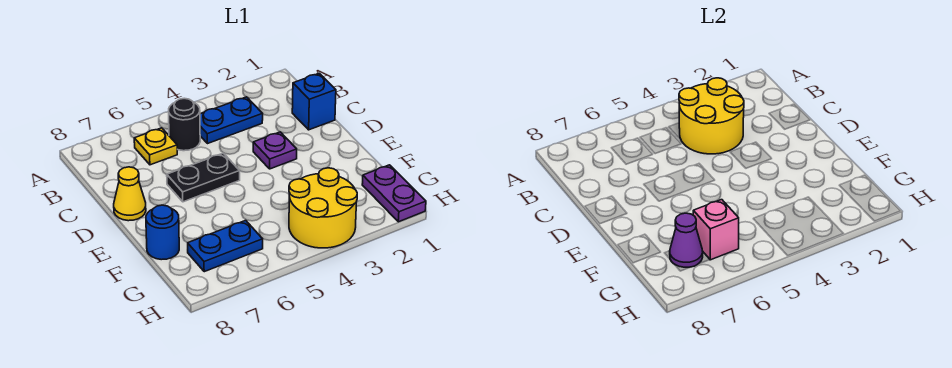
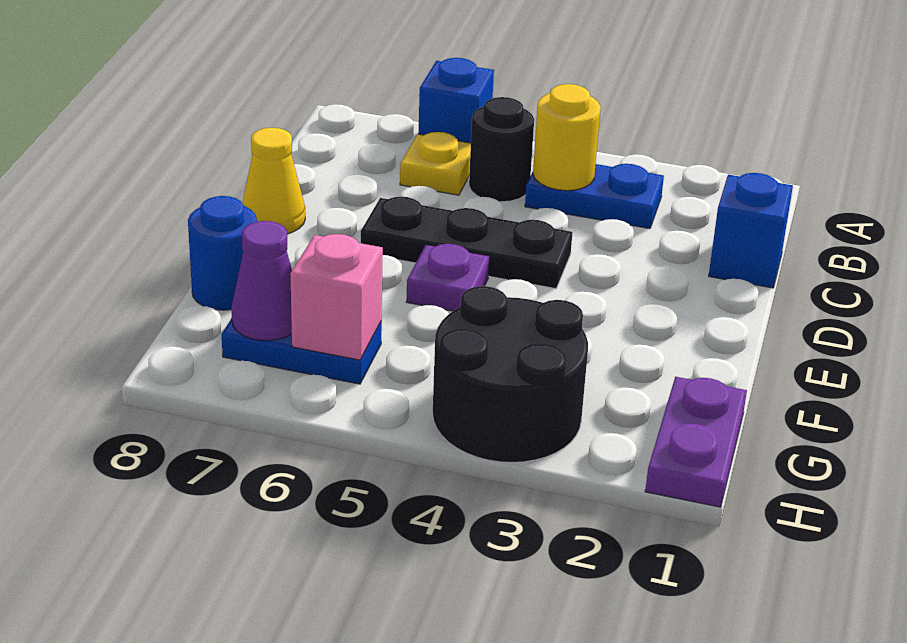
none -> blue 1x1 brick [418,58,494,143]
yellow 2x2 round brick [679,78,744,154] -> yellow 1x1 round brick [533,84,601,191]
purple 1x1 plate [253,132,297,169] -> purple 1x1 plate moved to [406,244,489,311]
black 1x2 plate [167,153,240,202] -> black 1x3 plate [361,197,573,289]
yellow 2x2 round brick [289,168,357,248] -> black 2x2 round brick [433,286,588,462]

